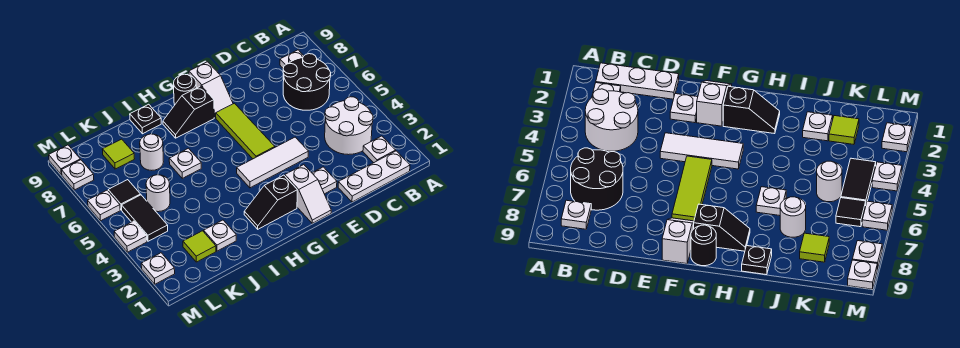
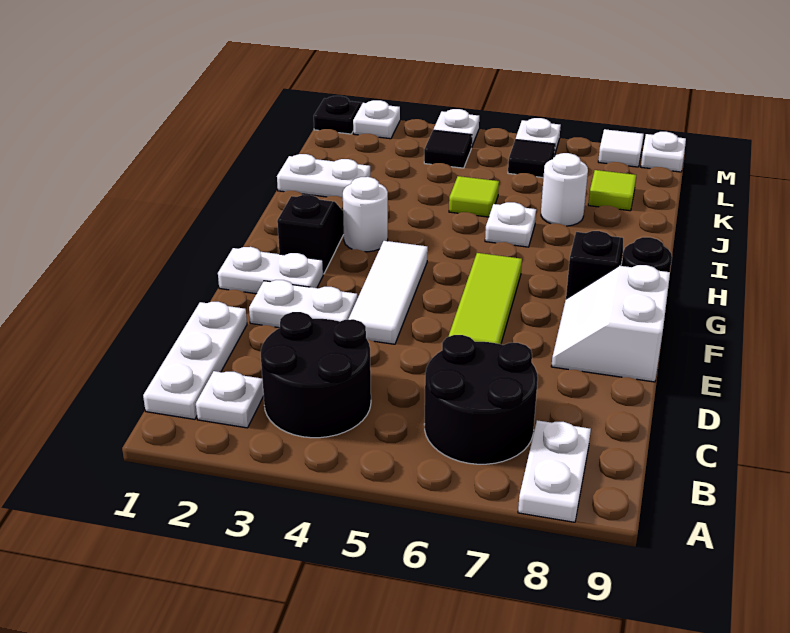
white 2x2 round brick [325,97,373,155] -> black 2x2 round brick [261,312,371,438]
white 1x1 plate [280,50,304,68] -> white 1x2 plate [518,420,591,522]
white 1x1 plate [312,167,337,194] -> white 1x2 plate [249,280,357,328]
white 1x2 slope [285,165,331,223] -> white 1x2 plate [218,247,323,294]
lime 1x3 tile [216,103,275,159] -> lime 1x3 tile turned to [449,253,522,344]
white 1x2 slope [189,62,233,118] -> white 2x2 slope [551,265,670,382]
black 1x1 plate [130,104,161,134] -> black 1x1 plate moved to [314,96,361,134]
white 1x1 plate [204,220,236,251] -> white 1x2 plate [277,154,370,198]
lime 1x1 tile [183,231,216,262] -> lime 1x1 tile moved to [449,176,499,217]
white 1x1 round brick [146,175,170,212] -> white 1x1 round brick moved to [343,177,388,252]
black 1x2 tile [122,195,168,241] -> black 1x1 tile [424,130,472,168]
white 1x1 plate [62,160,94,190] -> white 1x1 tile [598,129,644,167]

